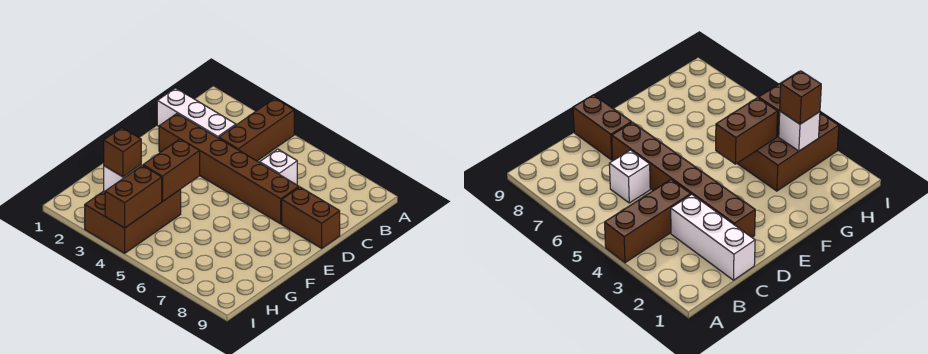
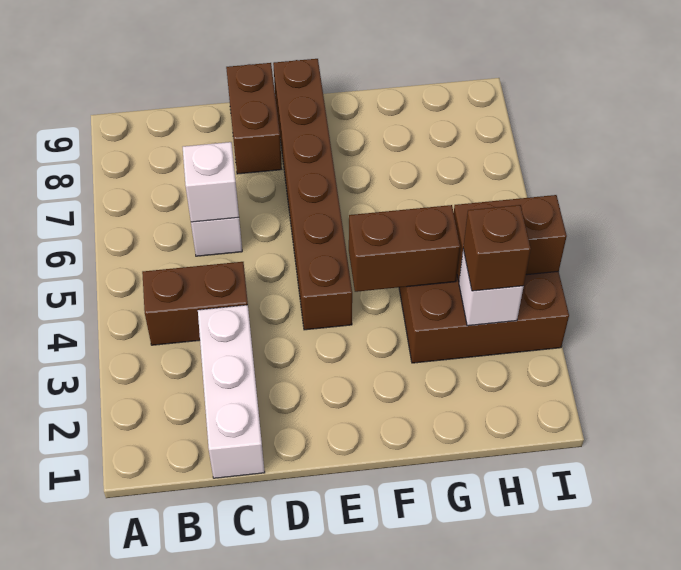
brown 1x3 brick [219,98,294,161] -> brown 1x2 brick [142,262,248,345]
none -> white 1x1 brick [183,142,239,222]
brown 1x6 brick [159,114,299,224] -> brown 1x6 brick moved to [273,59,352,330]

